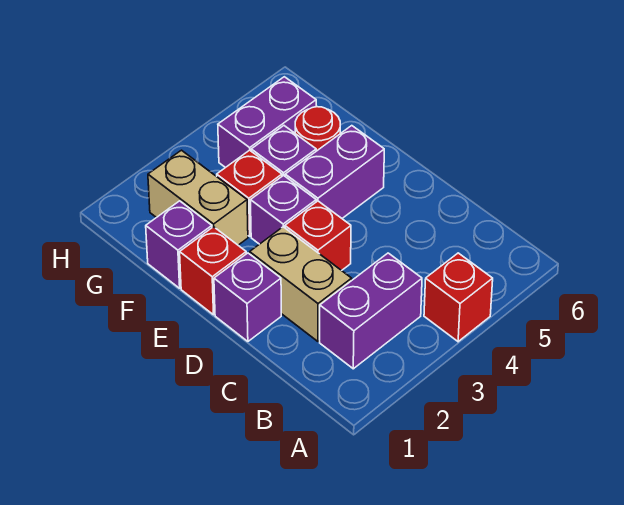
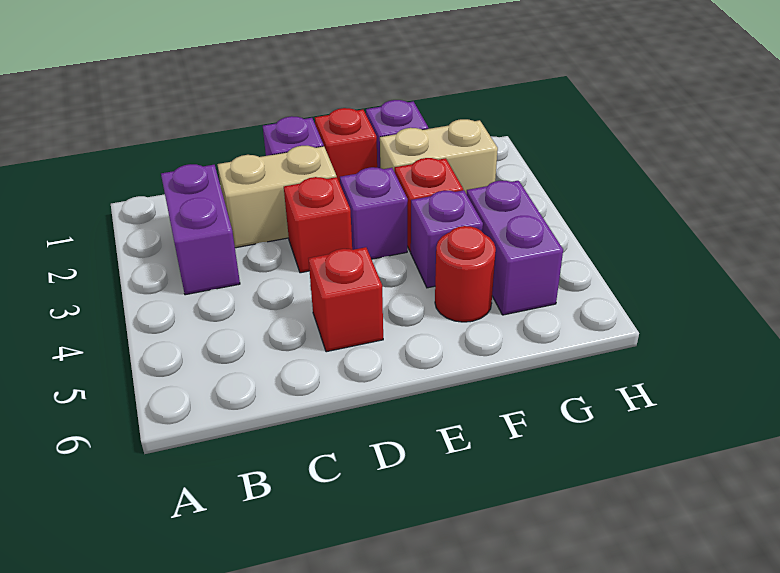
red 1x1 brick [424,253,493,342] -> red 1x1 brick moved to [308,247,383,352]
purple 1x2 brick [285,126,384,218] -> none

